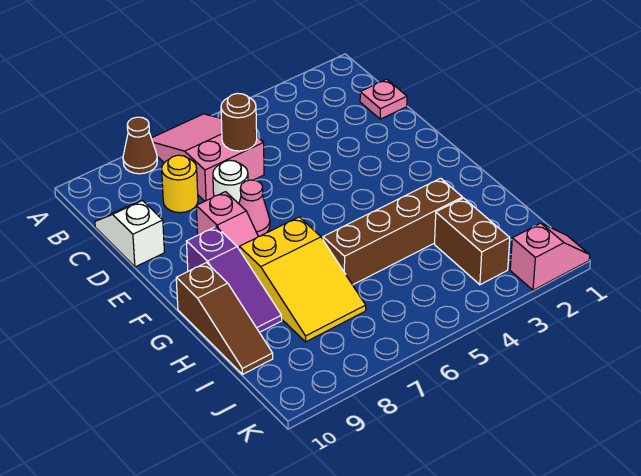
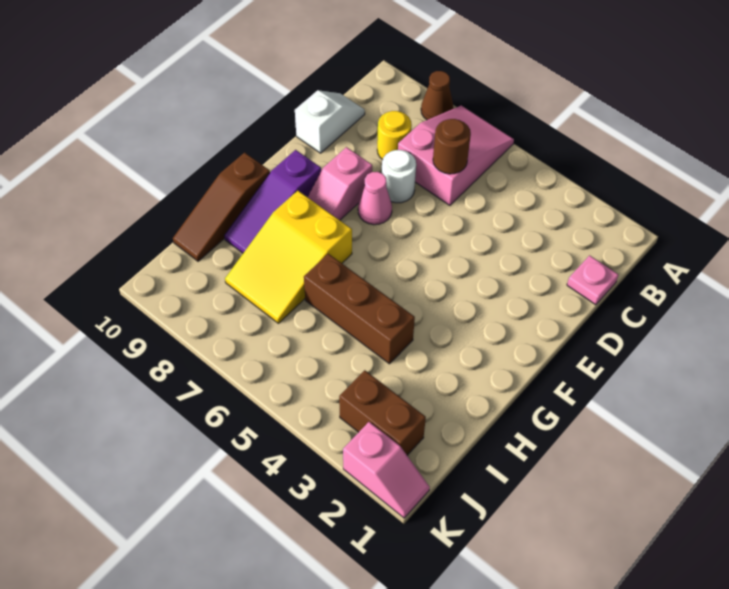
brown 1x4 brick [323,178,463,285] -> brown 1x3 brick [304,254,415,364]
brown 1x2 brick [435,198,510,285] -> brown 1x2 brick turned to [339,370,426,455]

